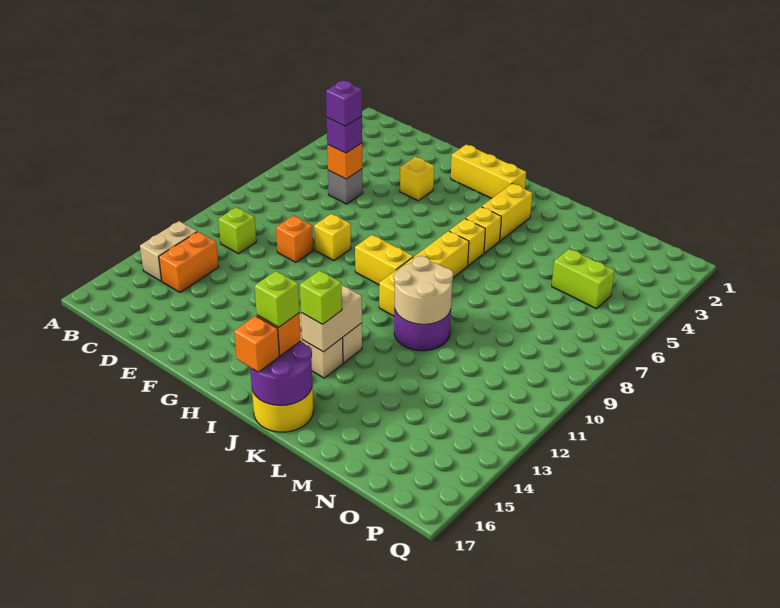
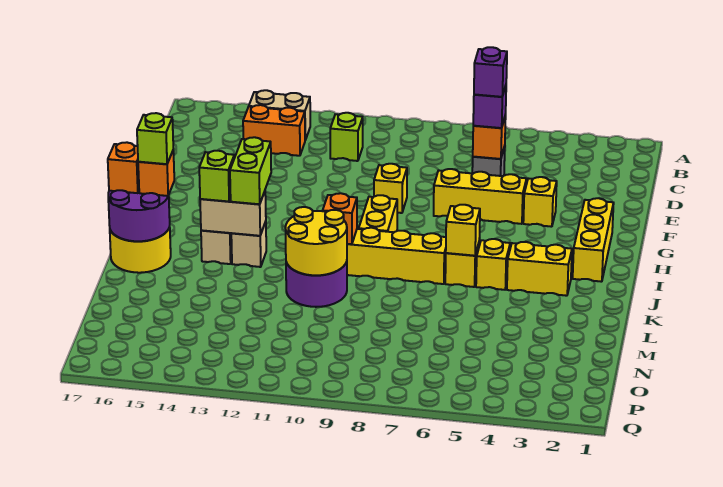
orange 1x1 brick [276,216,313,262] -> orange 1x1 brick moved to [323,193,357,244]
none -> yellow 1x3 brick [434,169,527,224]
none -> yellow 1x1 brick [446,205,480,256]
tan 2x2 round brick [394,256,453,324] -> yellow 2x2 round brick [285,207,347,275]
lime 1x2 brick [552,249,615,309] -> lime 1x2 brick moved to [230,137,271,204]

